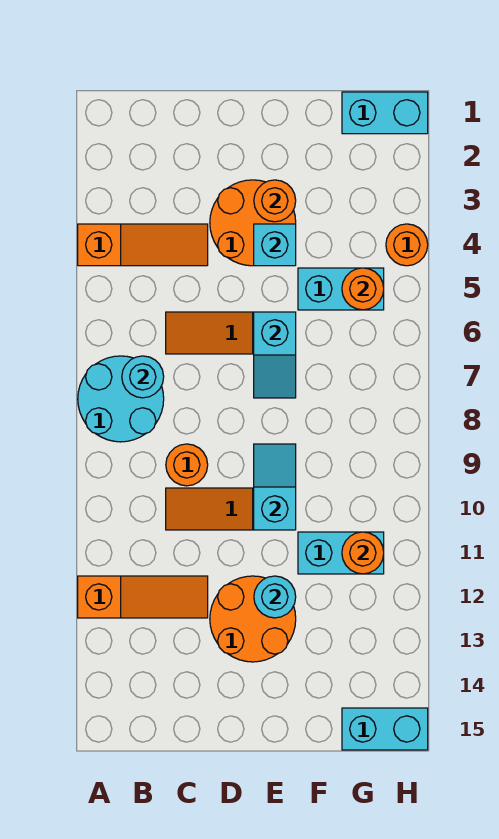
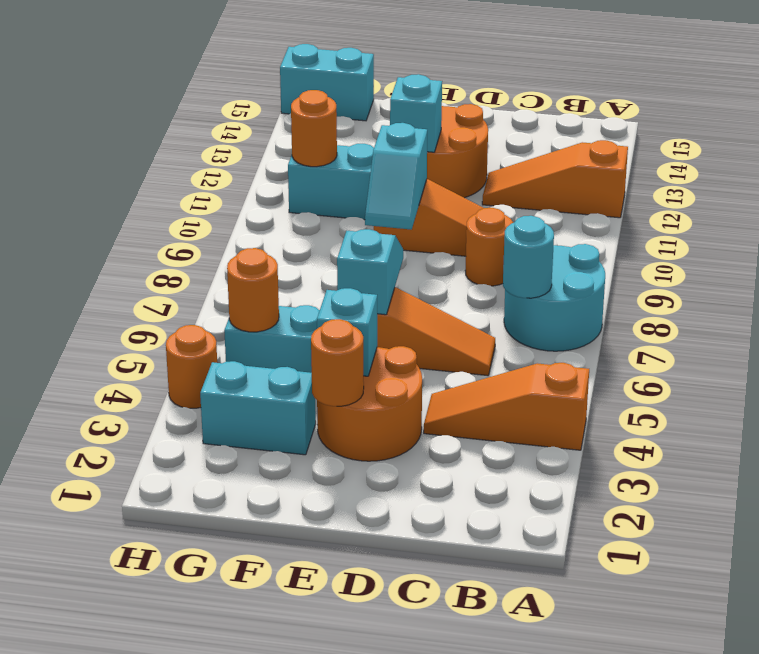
cyan 1x1 round brick [254,576,296,618] -> cyan 1x1 brick [390,74,442,152]
cyan 1x2 brick [342,92,428,134] -> cyan 1x2 brick moved to [200,361,316,455]

